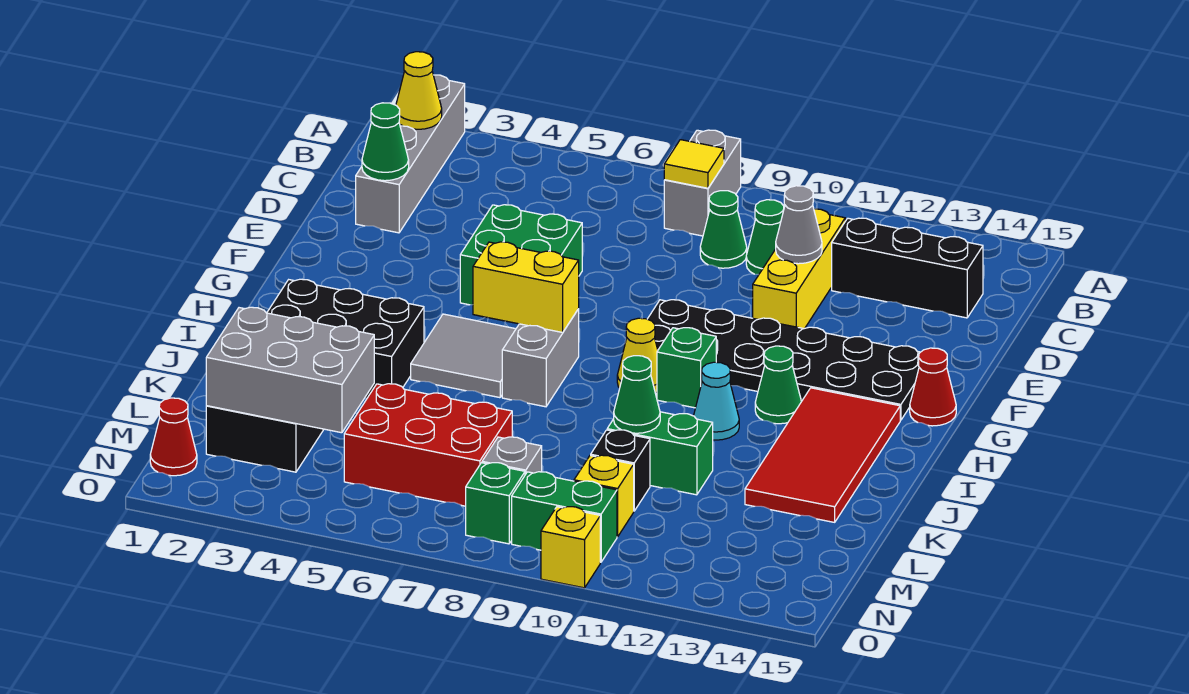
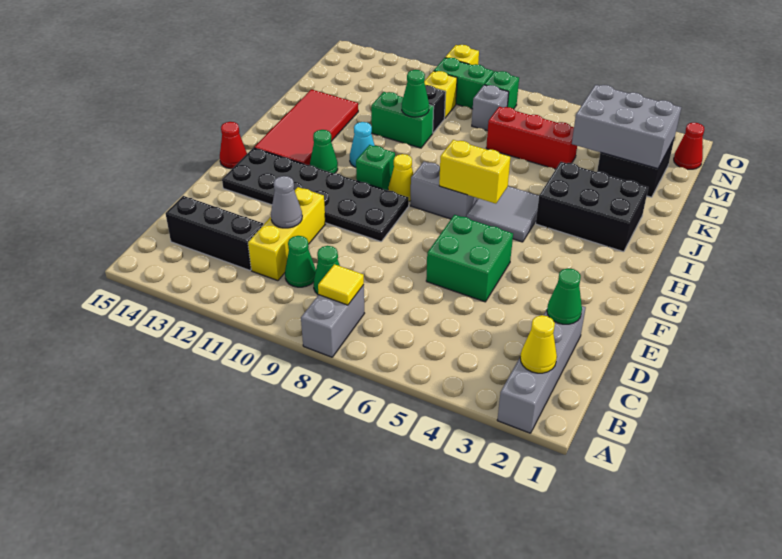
grey 1x2 brick [502,309,579,407] -> grey 1x2 brick turned to [410,162,477,219]
red 2x3 brick [344,384,512,506] -> red 1x3 brick [486,107,577,169]

